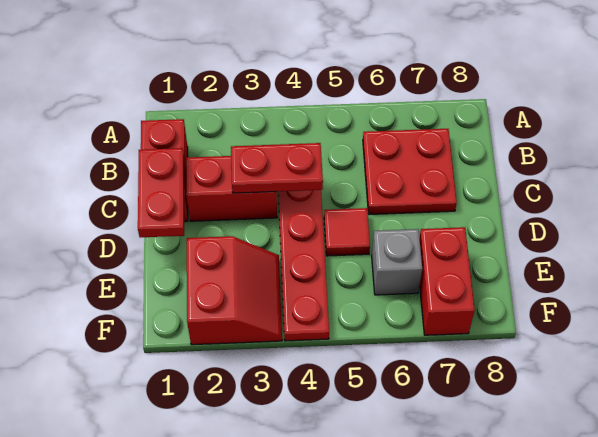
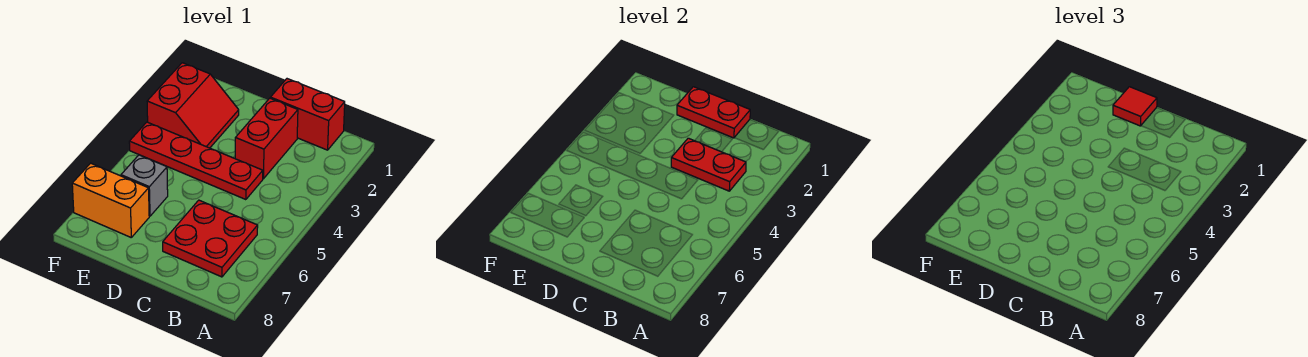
red 1x2 plate [231,143,323,193] -> red 1x2 plate turned to [671,138,746,191]
red 1x1 tile [324,208,370,256] -> red 1x1 tile moved to [1113,87,1157,126]
red 2x2 slope [187,236,282,345] -> red 2x2 slope turned to [147,63,239,148]
red 1x2 brick [419,227,475,335] -> orange 1x2 brick [72,163,149,237]

